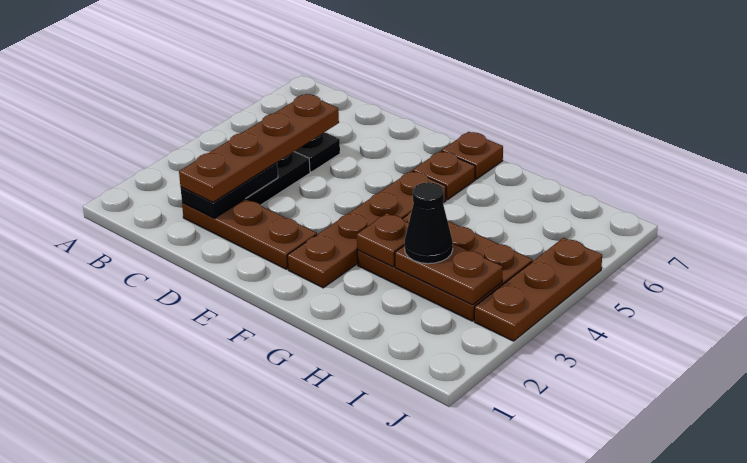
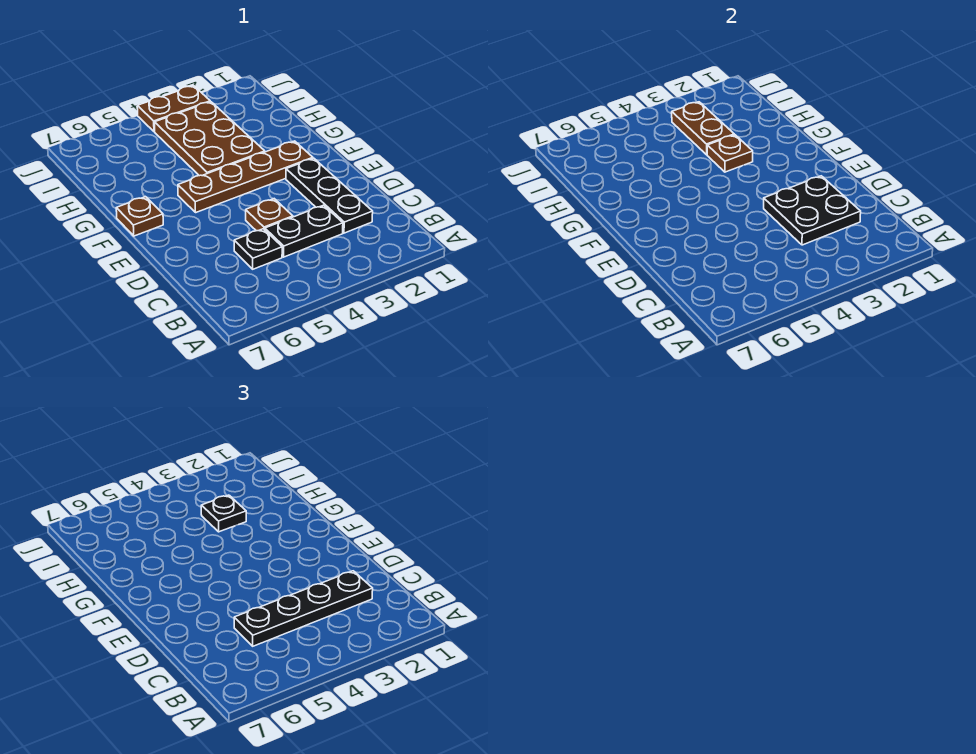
brown 1x3 plate [182,199,317,269] -> black 1x3 plate [286,158,373,233]
black 1x2 plate [181,162,278,218] -> black 2x2 plate [764,176,861,245]
brown 1x4 plate [179,94,339,202] -> black 1x4 plate [234,571,373,646]
brown 1x1 plate [413,151,475,200] -> brown 1x1 plate moved to [246,199,293,231]
black 1x1 cone [405,182,453,264] -> black 1x1 plate [201,495,246,532]
brown 1x3 plate [474,238,602,341] -> brown 1x2 plate [137,86,210,132]

